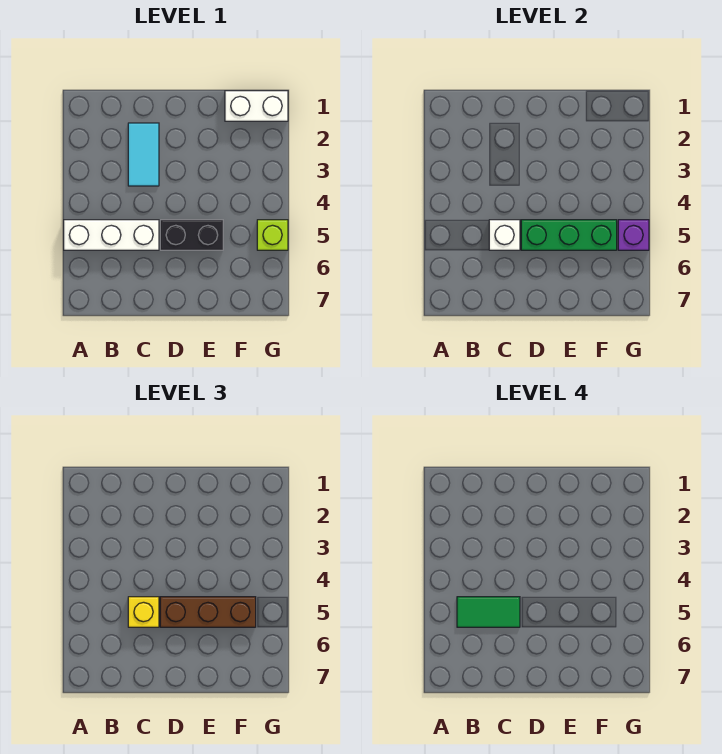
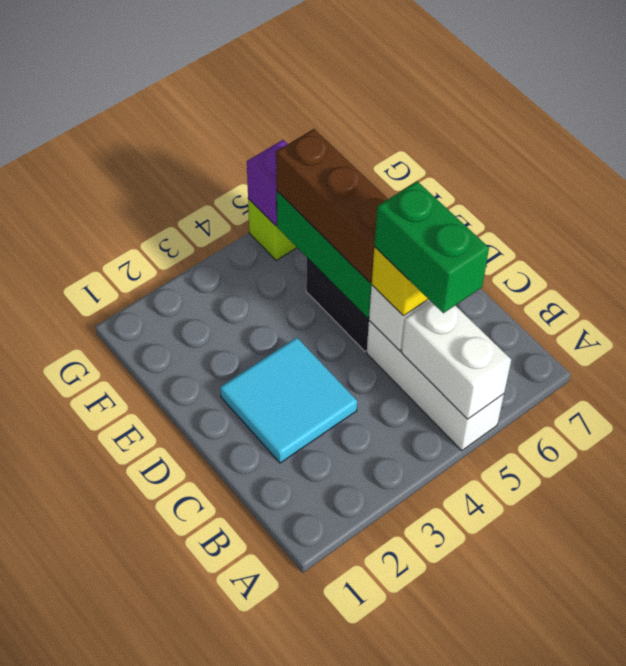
green 1x2 tile [457,597,520,627] -> green 1x2 brick [374,181,489,313]
cyan 1x2 tile [128,123,159,186] -> cyan 2x2 tile [220,337,357,463]
white 1x2 brick [225,91,288,121] -> white 1x2 brick moved to [401,301,511,419]

